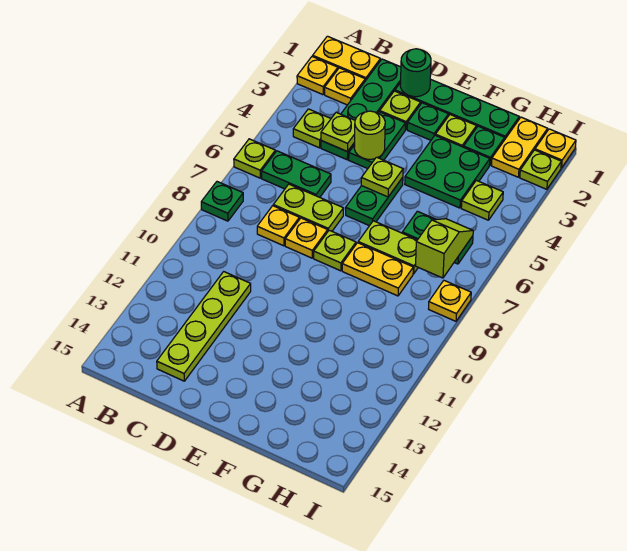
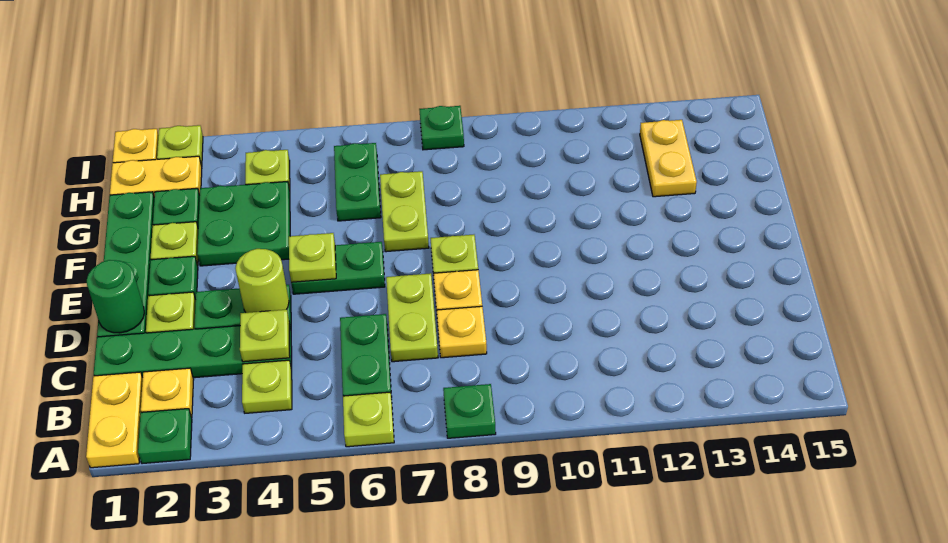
yellow 1x1 plate [297,56,338,95] -> green 1x1 plate [138,409,192,464]
lime 1x4 plate [157,272,251,381] -> none
yellow 1x2 plate [342,243,413,296] -> yellow 1x2 plate moved to [640,120,697,197]
lime 1x2 slope [416,219,473,278] -> none
yellow 1x1 plate [429,281,471,321] -> green 1x1 plate [419,106,464,150]

